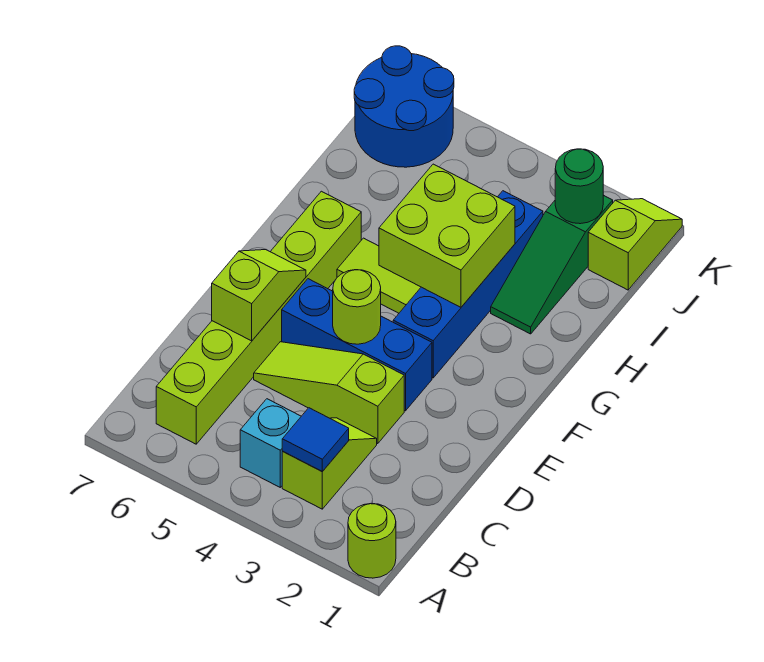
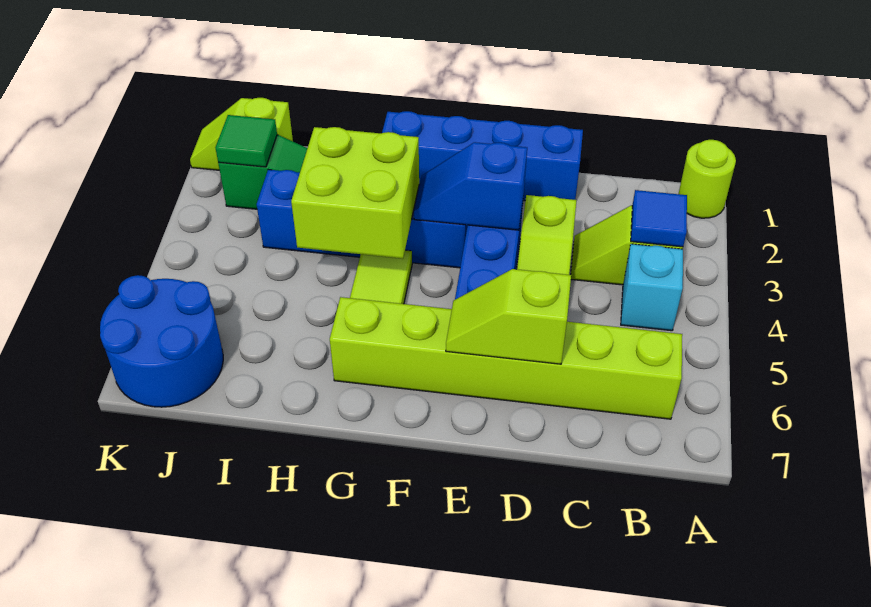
none -> blue 1x4 brick [382,111,583,201]
none -> blue 1x2 slope [414,142,527,230]
lime 1x1 round brick [333,270,381,344] -> none
green 1x1 round brick [555,149,603,224] -> green 1x1 tile [215,115,277,167]

